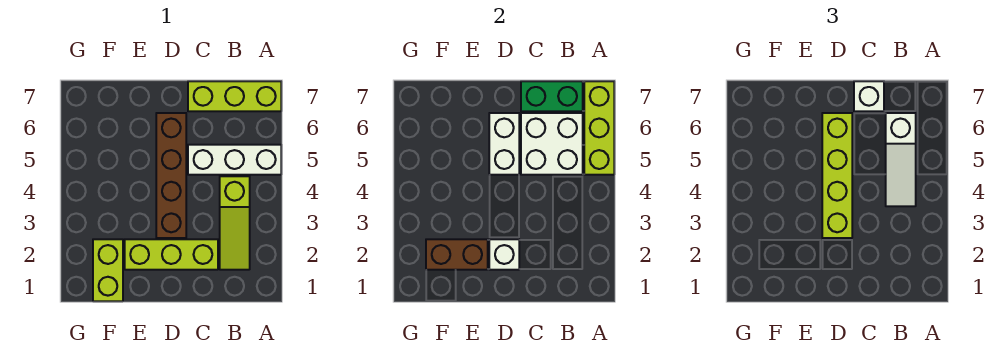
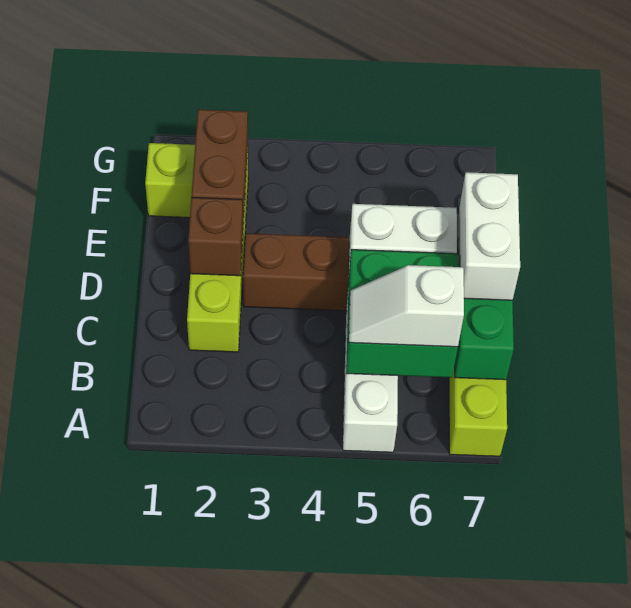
lime 1x3 brick [584,81,614,175] -> none
lime 1x3 slope [220,176,250,270] -> none
white 1x3 slope [886,113,916,206] -> white 1x2 slope [349,265,464,347]
white 2x2 brick [521,113,583,175] -> green 2x2 brick [346,250,458,378]
white 1x1 brick [854,81,884,111] -> white 1x2 brick [459,172,520,300]
white 1x1 brick [489,239,519,270] -> brown 1x1 brick [188,197,243,276]
lime 1x4 brick [822,113,852,238] -> none

